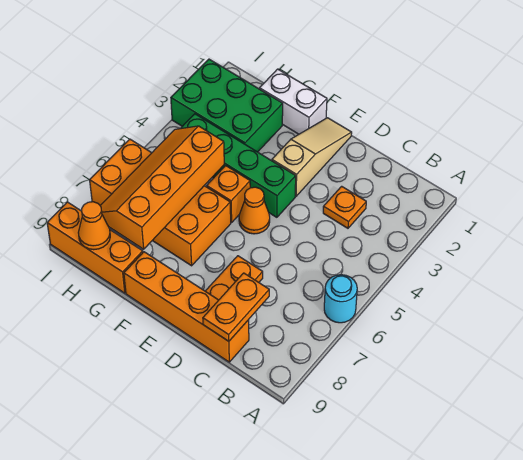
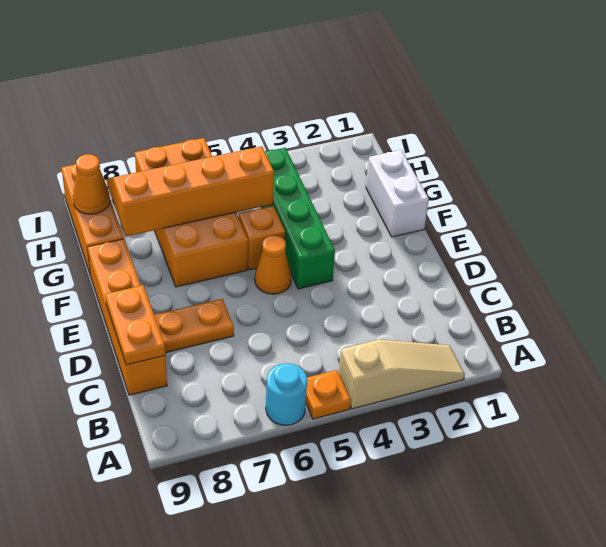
orange 1x1 plate [323,186,366,228] -> orange 1x1 plate moved to [306,370,351,419]
orange 1x2 plate [203,273,269,341] -> orange 1x2 plate turned to [105,285,165,365]
tan 1x3 slope [272,118,352,196] -> tan 1x3 slope moved to [339,339,465,409]
green 2x3 brick [171,59,283,152] -> none

